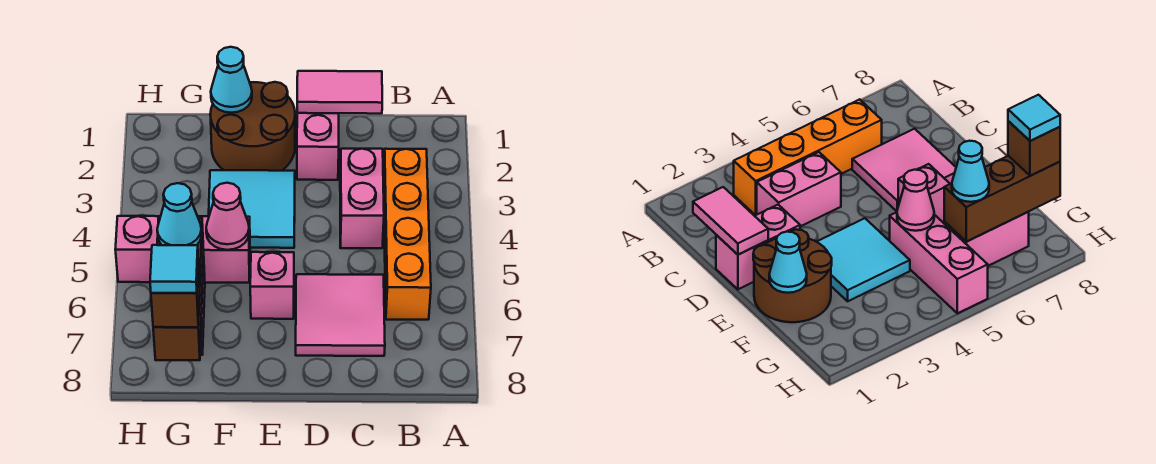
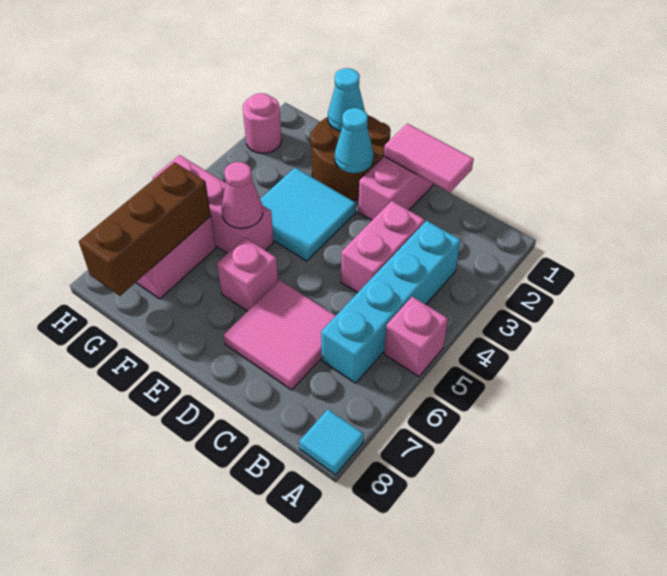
none -> pink 1x1 brick [384,297,448,377]
orange 1x4 brick [383,149,431,320] -> cyan 1x4 brick [321,221,461,383]
cyan 1x1 cone [157,183,202,245] -> cyan 1x1 cone moved to [335,108,374,173]
brown 1x1 brick [151,265,200,327] -> none
cyan 1x1 tile [150,245,198,293] -> cyan 1x1 tile moved to [299,409,364,475]
none -> pink 1x1 round brick [243,93,282,153]

